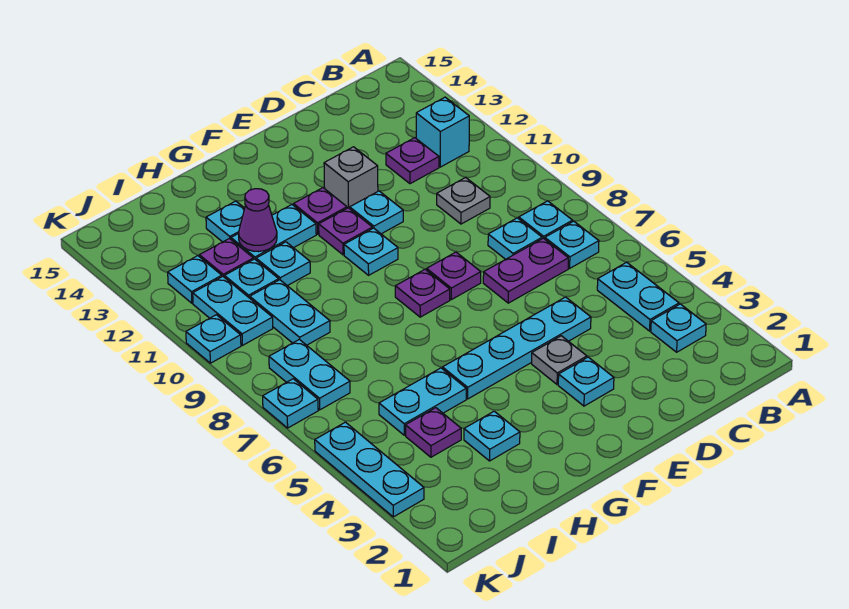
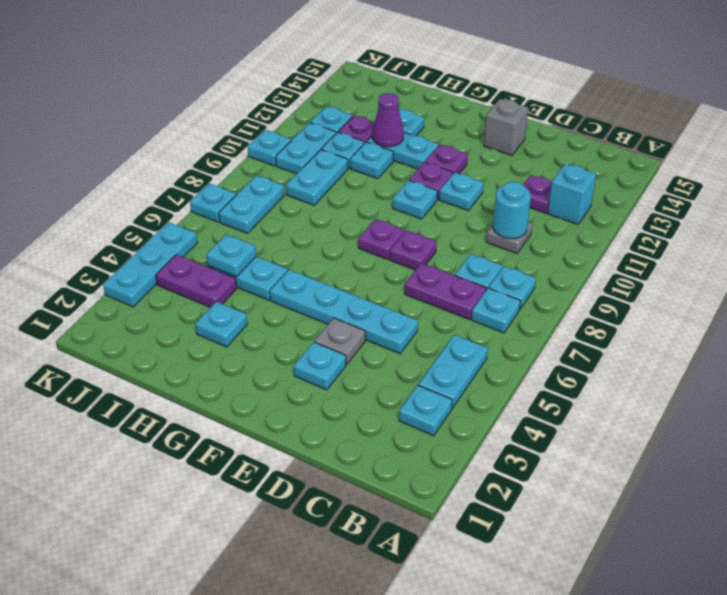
none -> cyan 1x1 round brick [493,182,531,239]
grey 1x1 brick [324,147,378,209] -> grey 1x1 brick moved to [484,99,528,155]
purple 1x1 plate [406,408,461,457] -> purple 1x2 plate [156,254,237,307]
none -> cyan 1x1 plate [206,234,256,277]

